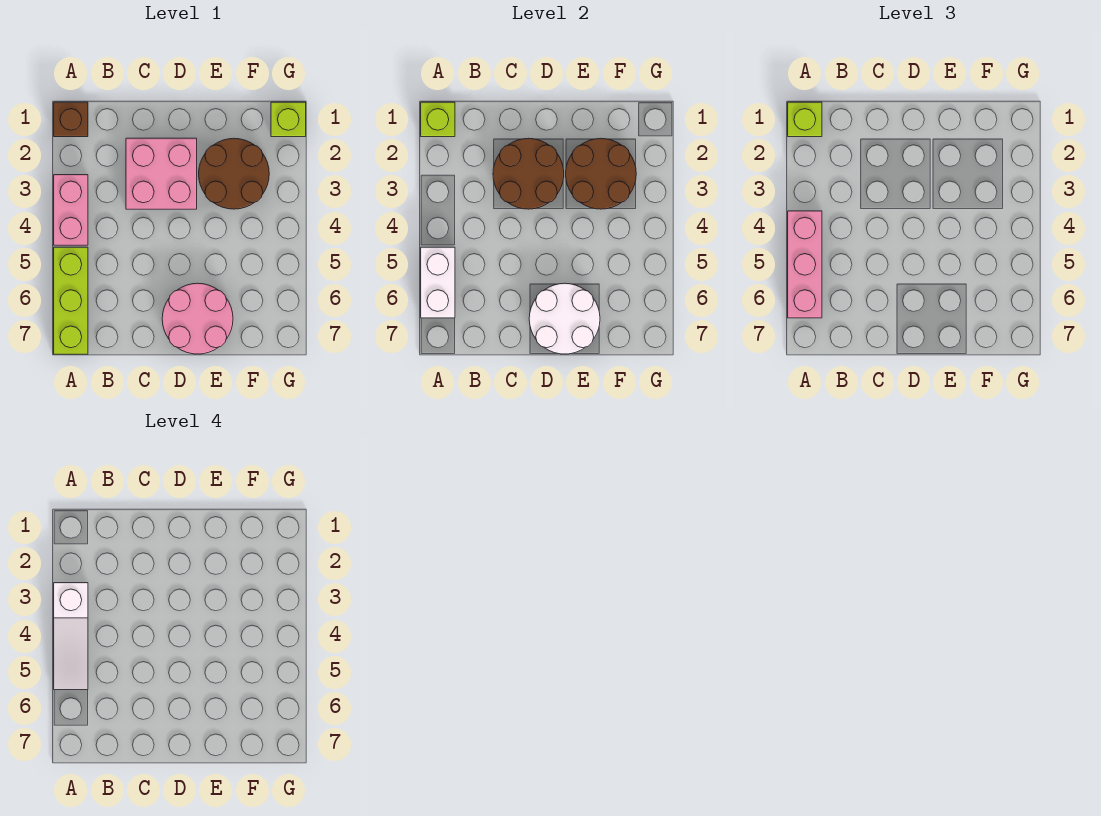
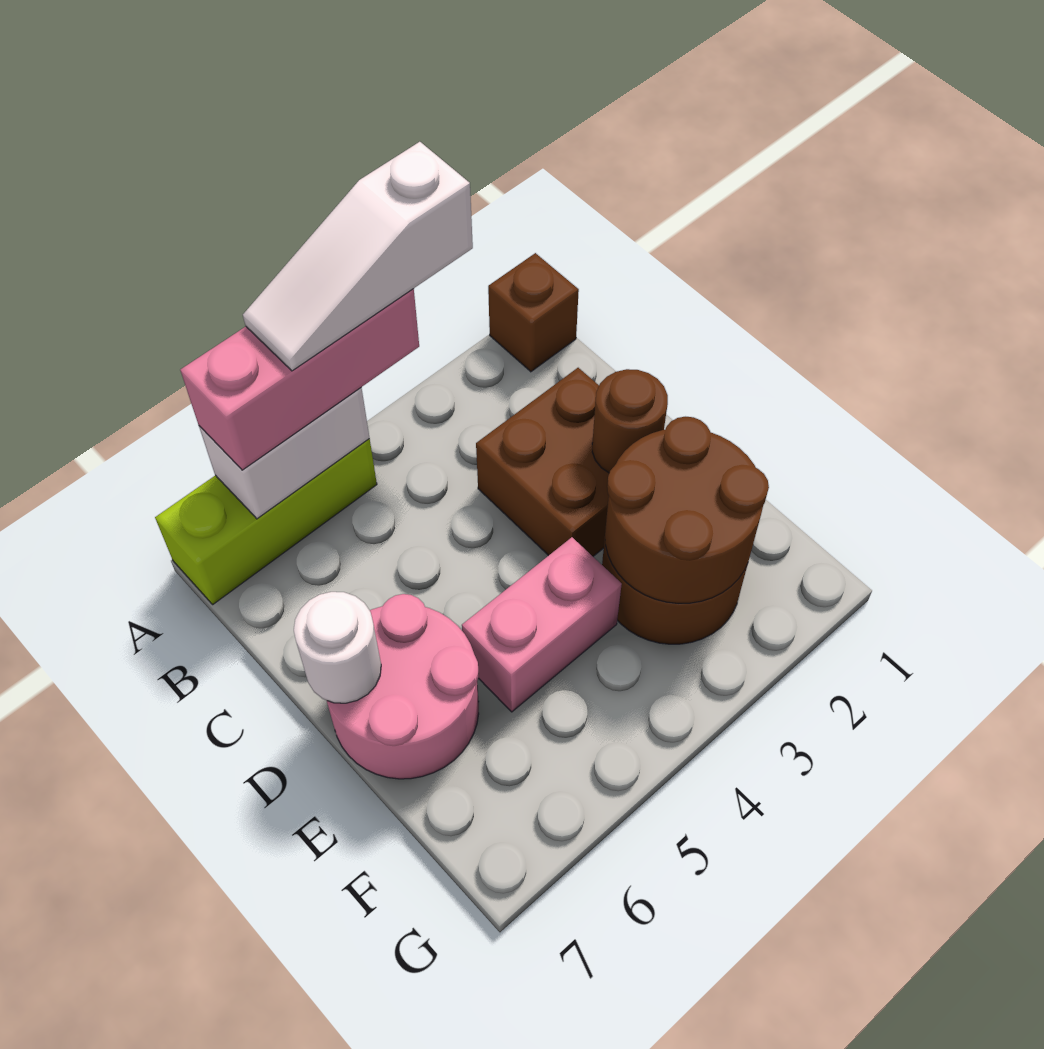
lime 1x1 brick [421,102,455,137] -> none
lime 1x1 brick [788,102,822,137] -> none
pink 1x2 brick [54,175,88,245] -> pink 1x2 brick moved to [462,537,622,712]
pink 2x2 brick [126,138,197,209] -> brown 2x2 brick [476,368,609,556]
brown 2x2 round brick [493,138,564,209] -> brown 1x1 round brick [592,369,668,473]
white 2x2 round brick [529,283,600,354] -> white 1x1 round brick [294,592,381,703]
lime 1x1 brick [271,102,306,137] -> none

